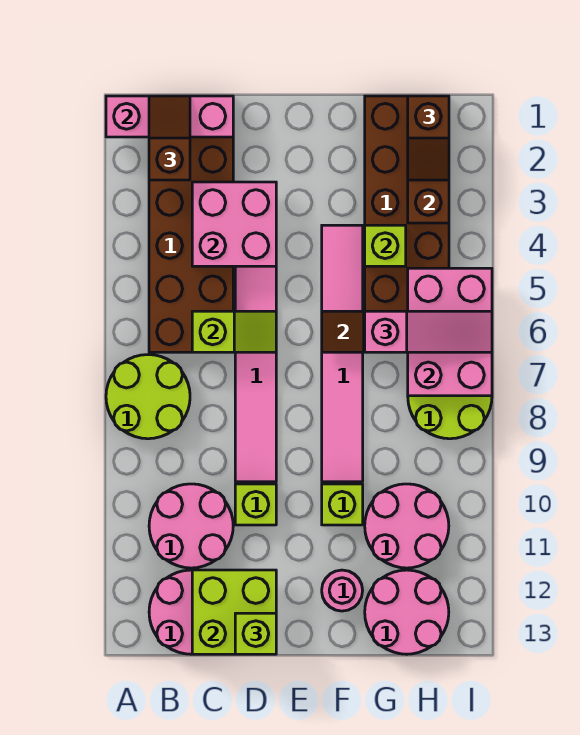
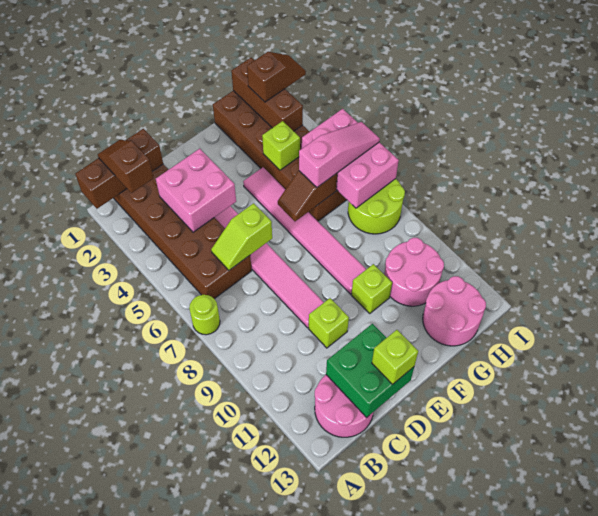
pink 1x3 brick [106,96,233,137] -> brown 1x3 brick [75,129,163,209]
lime 2x2 round brick [106,355,190,439] -> lime 1x1 round brick [189,295,220,335]
pink 2x2 round brick [149,484,233,568] -> none
lime 1x2 slope [192,311,276,352] -> lime 1x2 slope turned to [211,203,272,270]
lime 2x2 brick [192,570,276,654] -> green 2x2 brick [326,324,414,418]
pink 1x1 round brick [322,570,363,611] -> none
brown 1x2 slope [408,96,449,180] -> brown 1x2 slope turned to [247,52,306,102]

